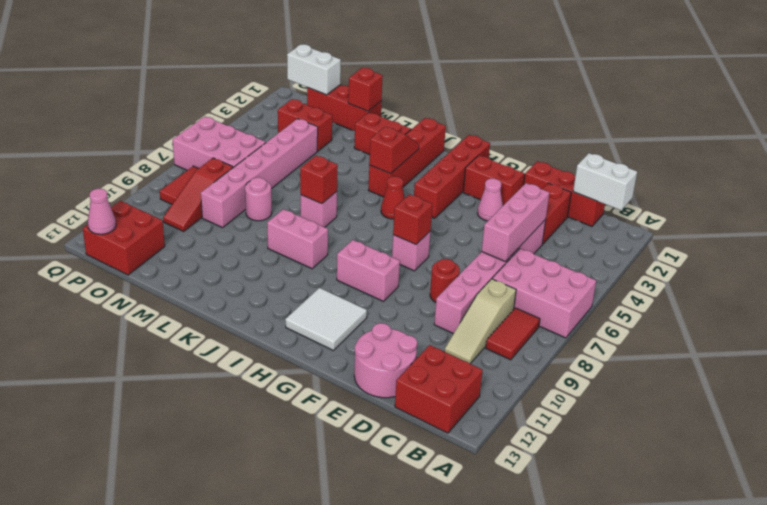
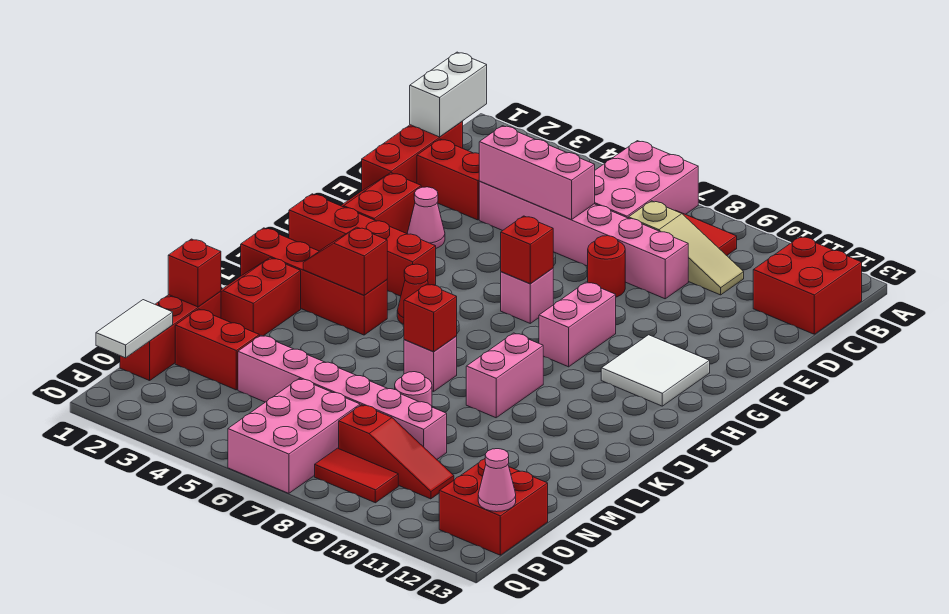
pink 2x2 round brick [354,323,417,398] -> none
red 1x2 brick [278,99,332,151] -> red 1x2 brick turned to [175,309,259,390]
white 1x2 brick [287,44,341,95] -> white 1x2 tile [96,300,173,358]

